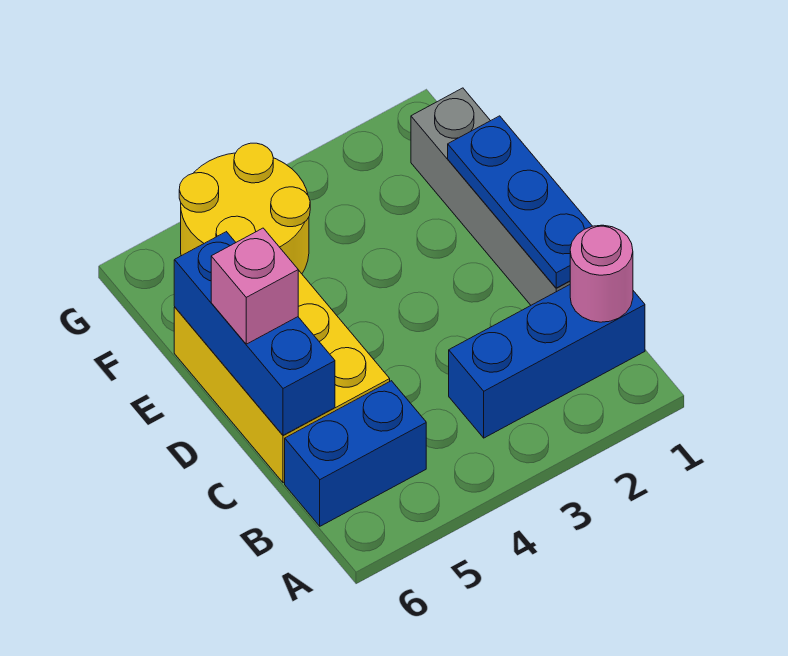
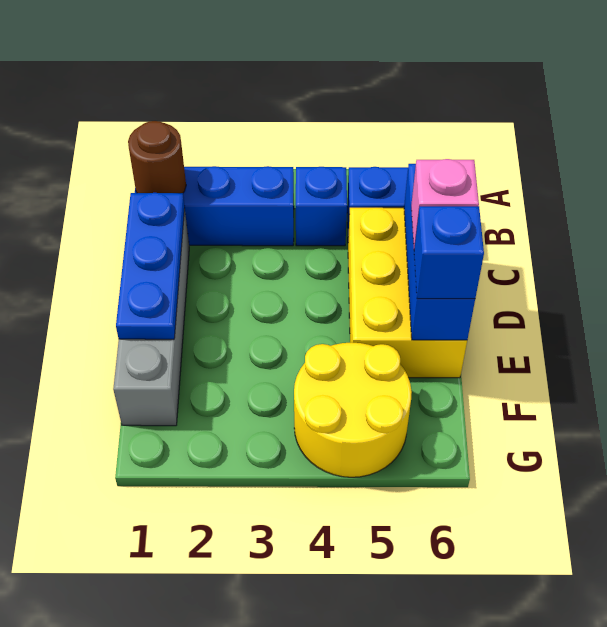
pink 1x1 round brick [570,225,633,322] -> brown 1x1 round brick [128,121,186,193]
none -> blue 1x1 brick [296,167,347,246]
none -> blue 1x1 brick [414,206,484,299]

